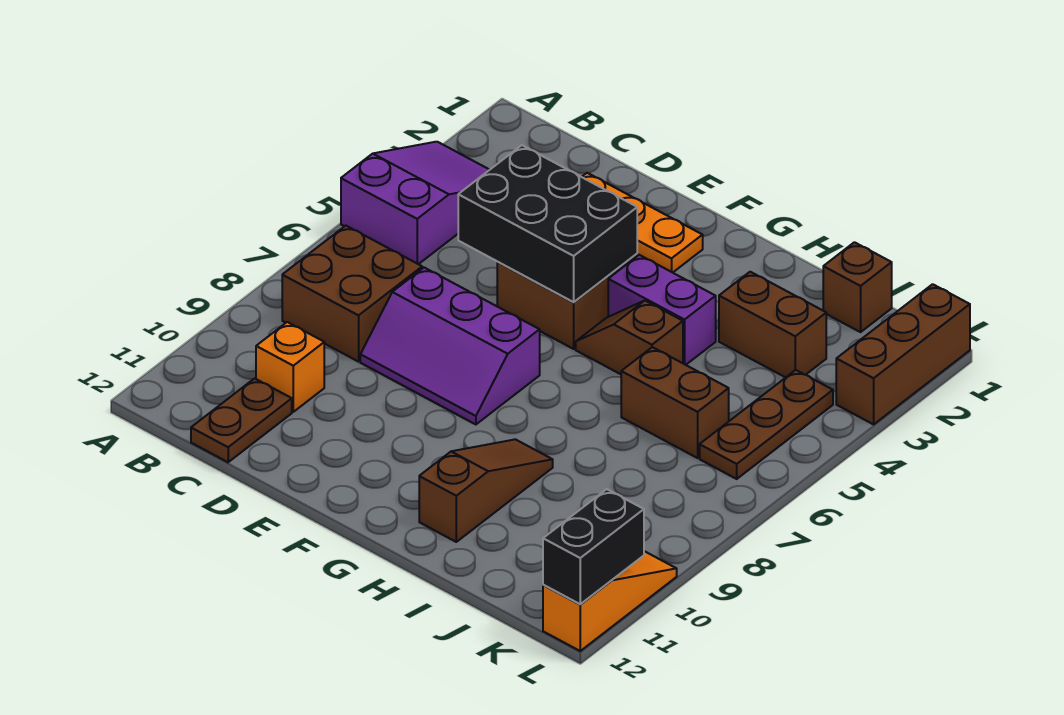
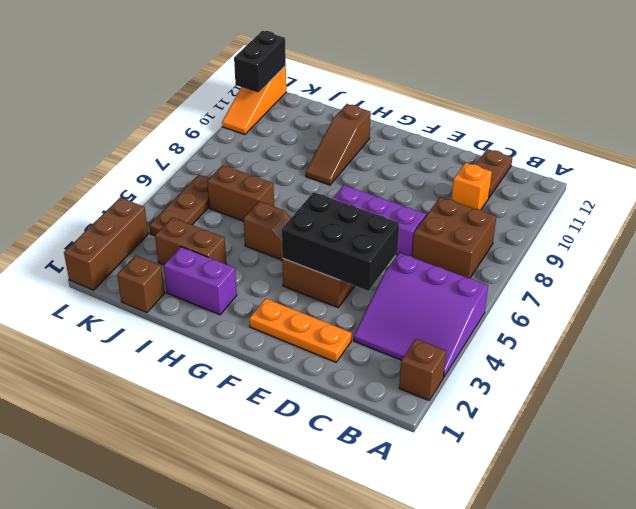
none -> brown 1x1 brick [399,339,446,400]
purple 2x3 slope [341,142,489,264] -> purple 3x3 slope [354,253,488,377]
purple 1x2 brick [608,255,716,365] -> purple 1x2 brick moved to [164,247,237,315]

